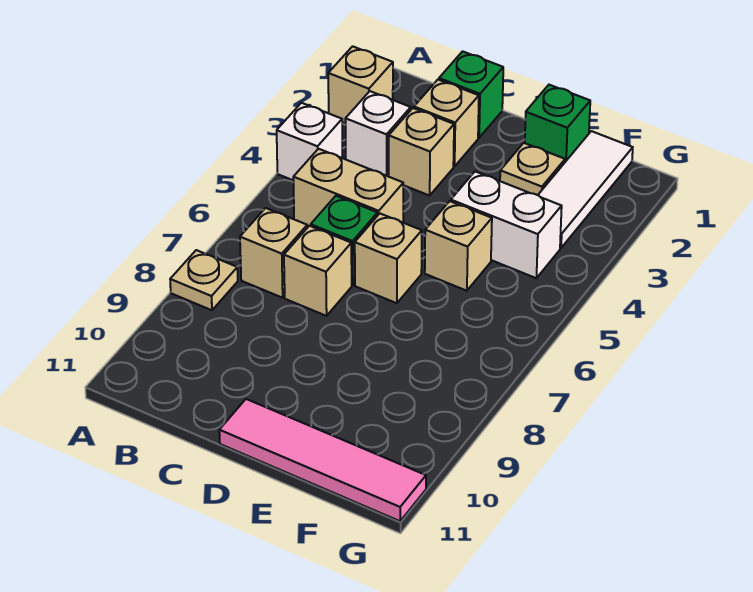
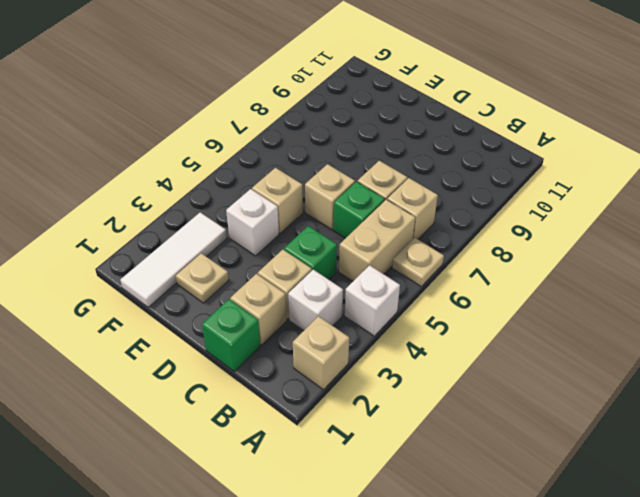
tan 1x1 plate [170,250,238,310] -> tan 1x1 plate moved to [392,238,444,286]
tan 1x2 brick [293,149,403,227] -> tan 1x2 brick turned to [339,200,415,281]
pink 1x4 tile [219,399,426,521] -> none
green 1x1 brick [525,85,590,162] -> green 1x1 brick moved to [284,226,337,280]
white 1x2 brick [451,172,562,278] -> white 1x1 brick [226,189,279,256]

